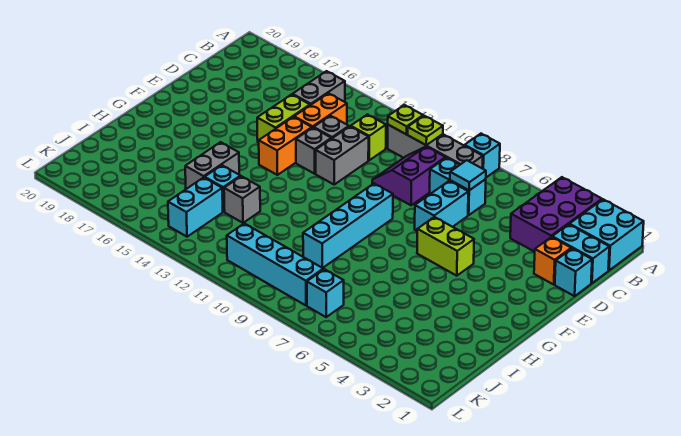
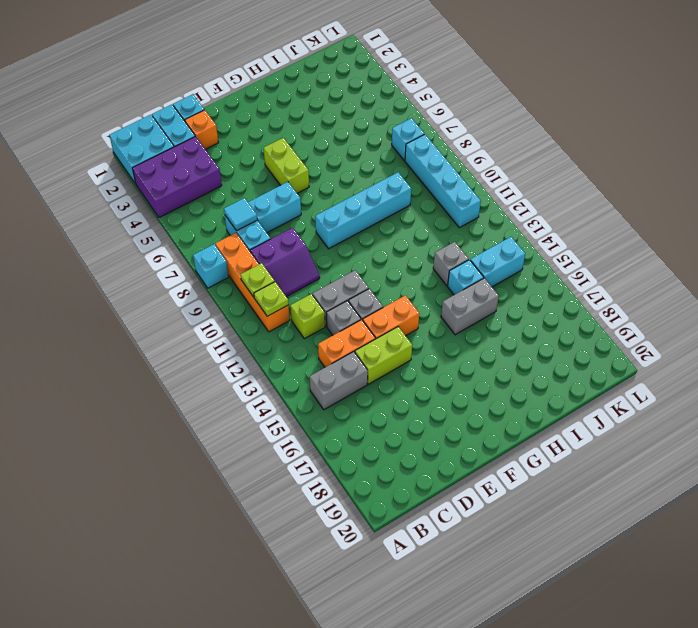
grey 1x4 brick [388,125,483,169] -> orange 1x4 brick [215,233,290,332]

